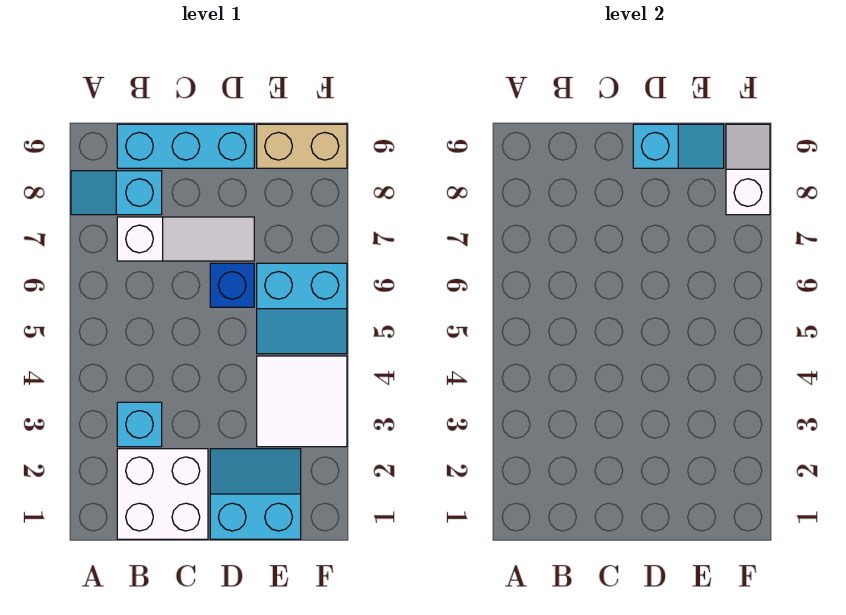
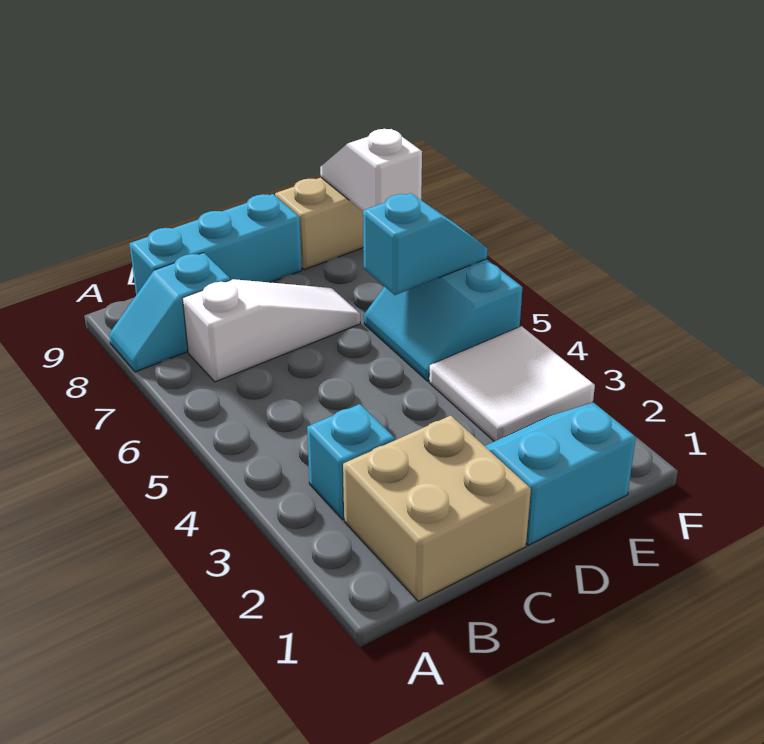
white 2x2 brick [117,449,208,539] -> tan 2x2 brick [343,415,531,601]
blue 1x1 brick [210,263,254,307] -> none
cyan 1x2 slope [633,124,724,168] -> cyan 1x2 slope moved to [363,193,488,295]
cyan 2x2 slope [257,263,347,354] -> cyan 2x2 slope turned to [364,259,522,381]

